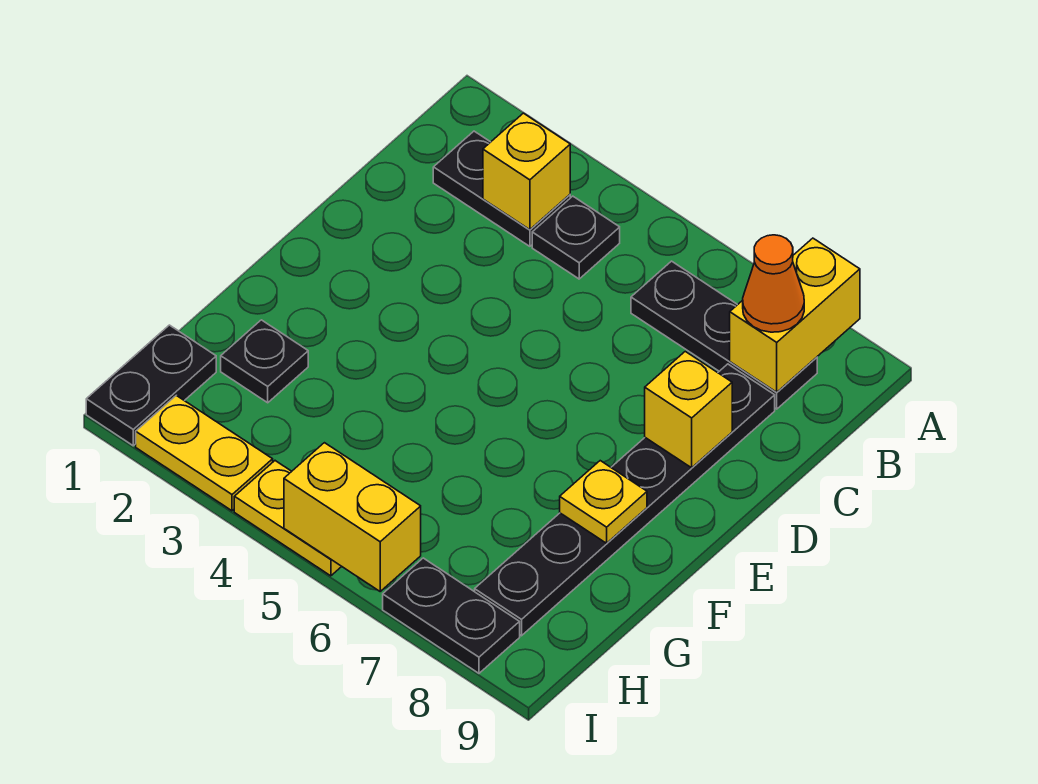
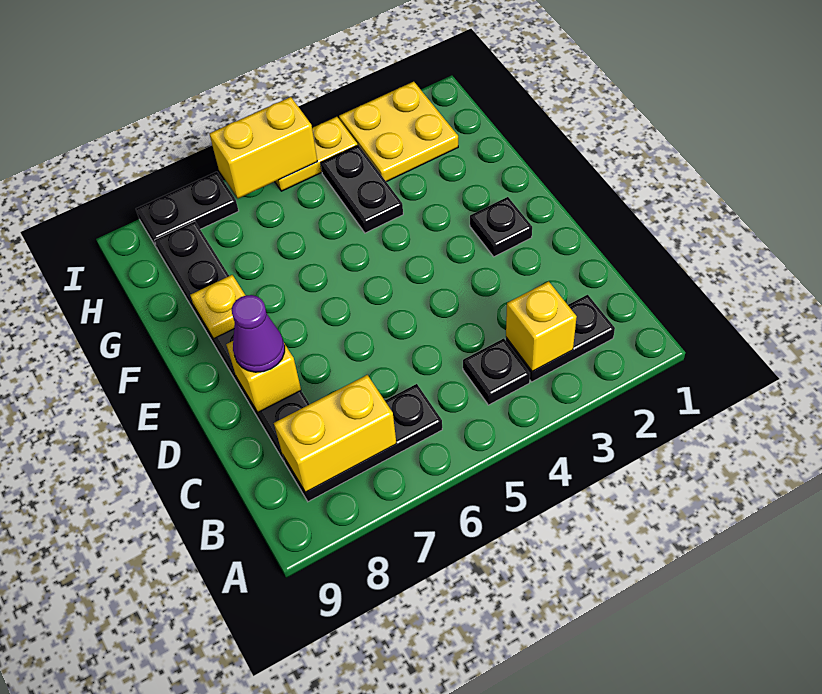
yellow 1x2 brick [730,238,860,392] -> yellow 1x2 brick turned to [274,375,396,492]
orange 1x1 cone [743,235,804,332] -> none
none -> purple 1x1 cone [232,295,285,372]
black 1x1 plate [221,320,308,403] -> black 1x1 plate moved to [470,197,532,257]
black 1x2 plate [86,325,216,446] -> black 1x2 plate moved to [321,145,403,233]
yellow 1x2 plate [136,395,273,511] -> yellow 2x2 plate [339,82,458,182]

